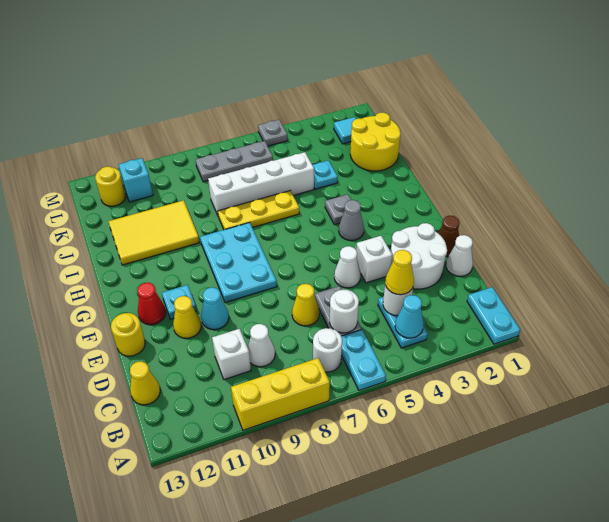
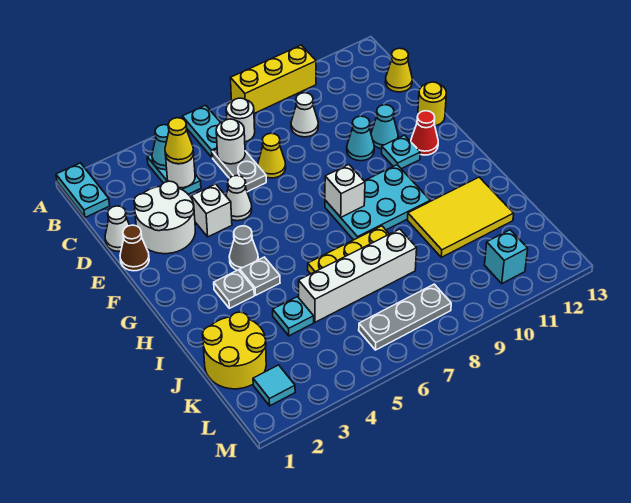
white 1x1 brick [212,329,251,379] -> white 1x1 brick moved to [325,165,365,217]
yellow 1x1 cone [173,296,201,338] -> cyan 1x1 cone [371,105,398,149]
cyan 2x3 plate [200,222,277,303] -> cyan 2x3 plate turned to [325,165,430,240]
yellow 1x1 round brick [95,167,126,206] -> none
grey 1x1 plate [258,120,288,146] -> grey 1x1 plate moved to [214,270,254,308]

